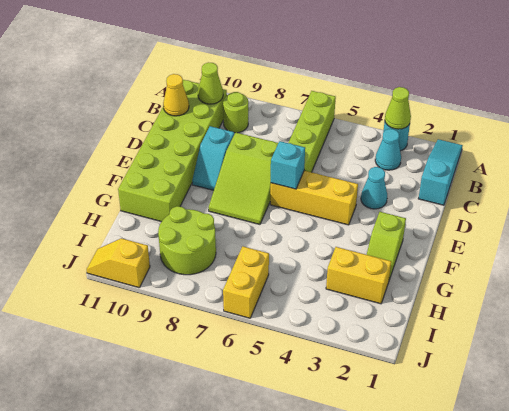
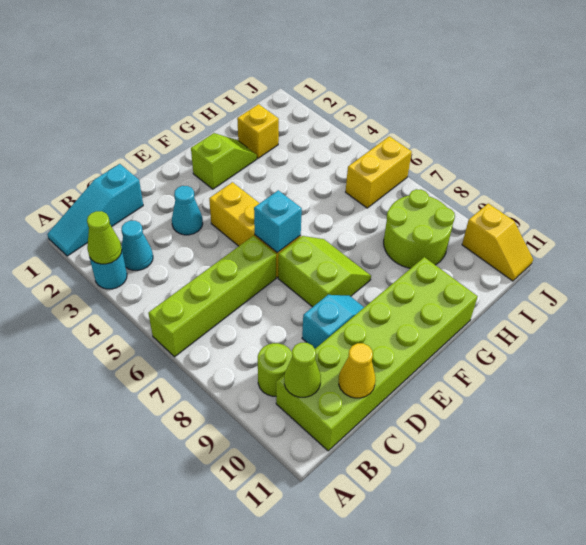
lime 2x3 slope [208,132,278,224] -> lime 2x2 slope [278,236,371,307]
yellow 1x2 brick [326,247,391,304] -> yellow 1x1 brick [237,104,279,158]

